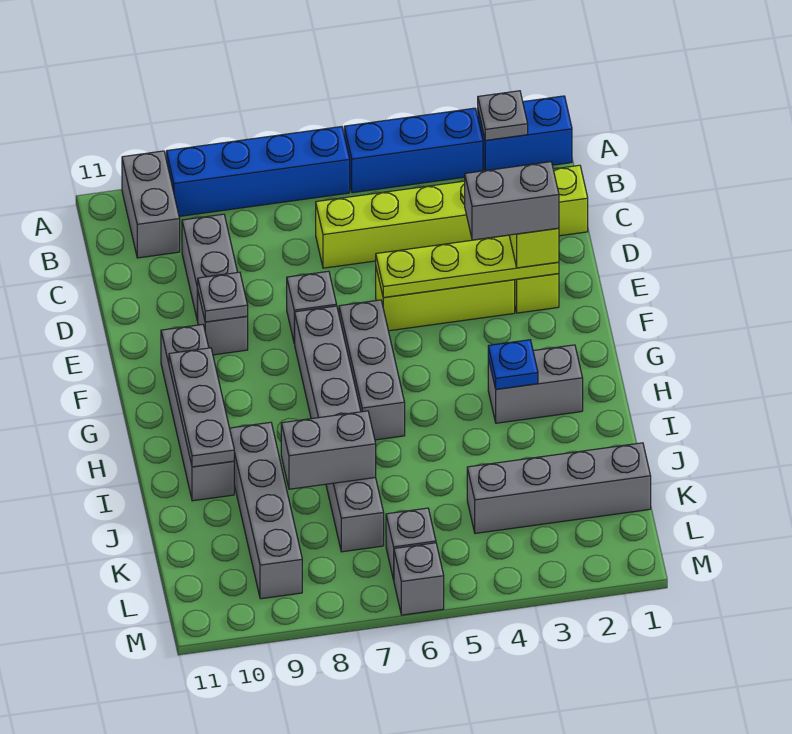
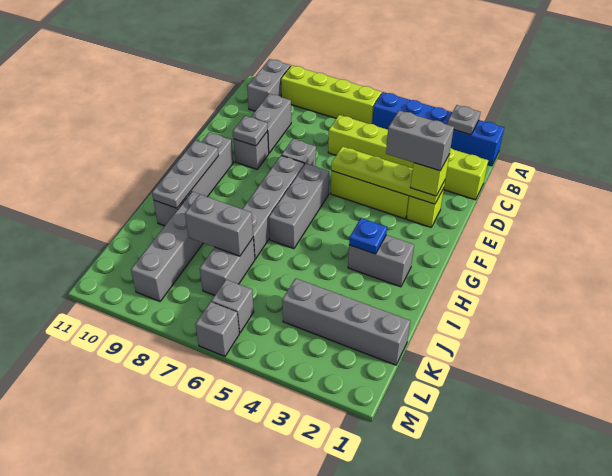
blue 1x4 brick [166,127,350,216] -> lime 1x4 brick [281,65,382,124]

